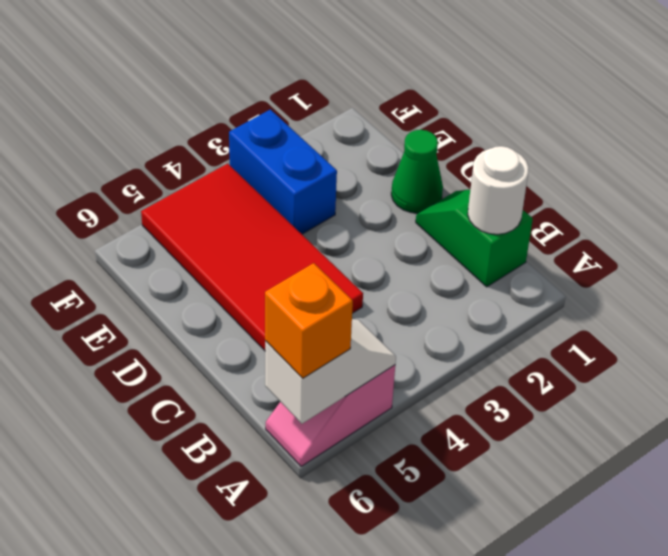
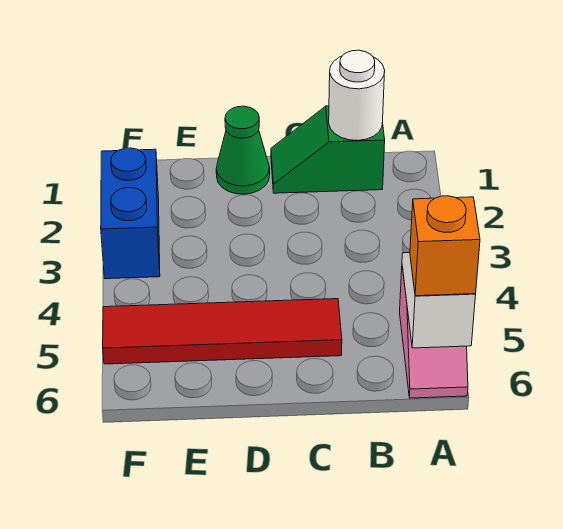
red 2x4 tile [141,164,363,350] -> red 1x4 tile [103,299,342,364]
blue 1x2 brick [229,109,337,234] -> blue 1x2 brick turned to [101,148,160,279]

